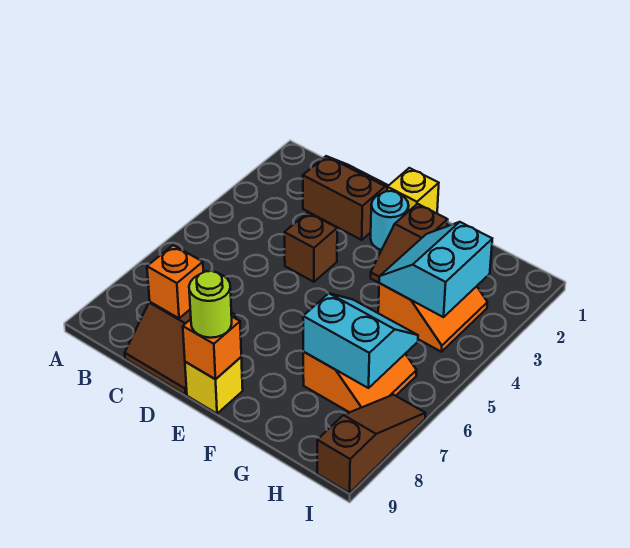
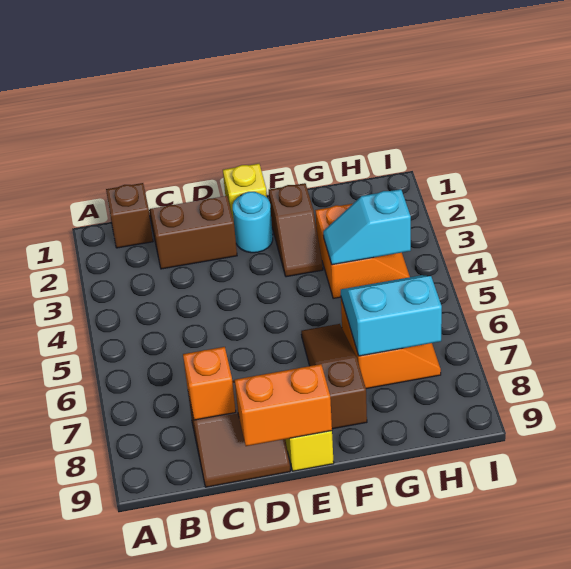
brown 1x1 brick [284,213,337,282] -> brown 1x1 brick moved to [106,183,153,248]
orange 1x1 brick [183,317,241,379] -> orange 1x2 brick [235,364,332,446]
lime 1x1 round brick [189,271,232,338] -> none
cyan 2x2 slope [379,222,492,317] -> cyan 1x2 slope [323,189,411,265]
brown 1x3 slope [317,395,425,493] -> brown 1x3 slope moved to [301,324,367,429]

